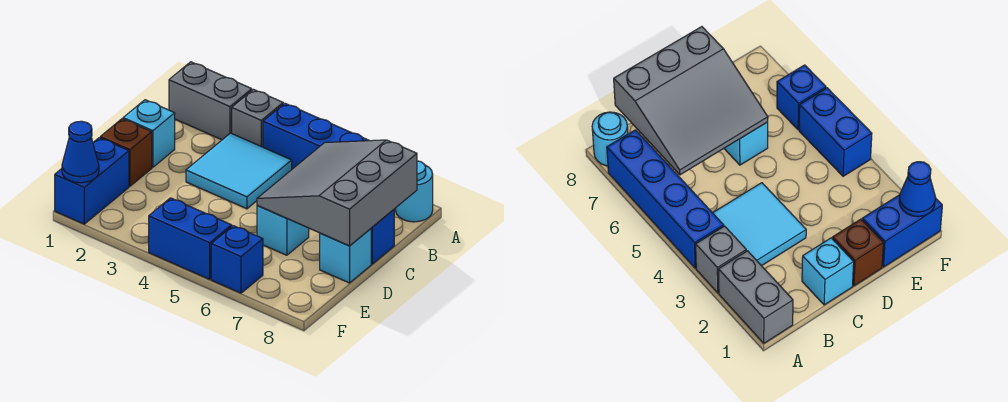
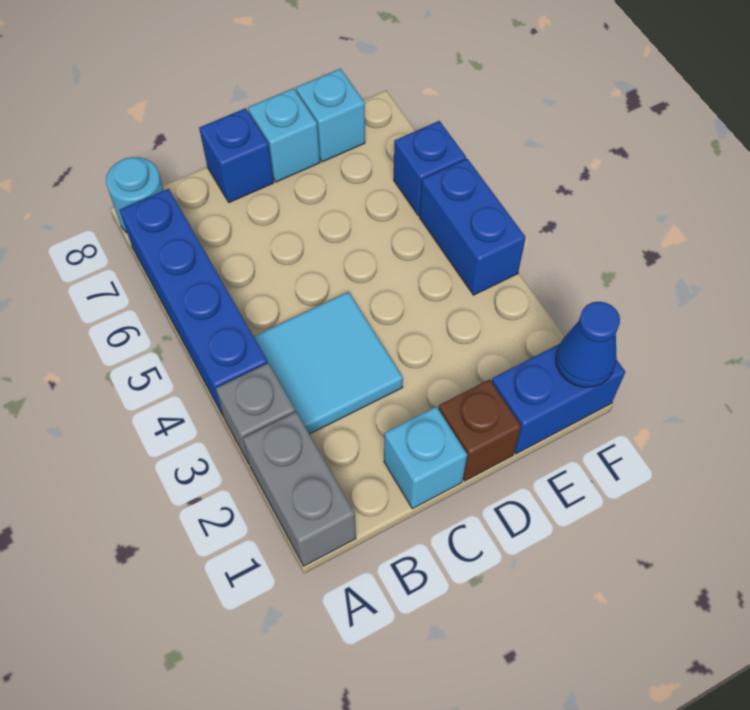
grey 3x3 slope [257,140,417,246] -> none
cyan 1x1 brick [257,206,309,255] -> cyan 1x1 brick moved to [296,69,365,162]

